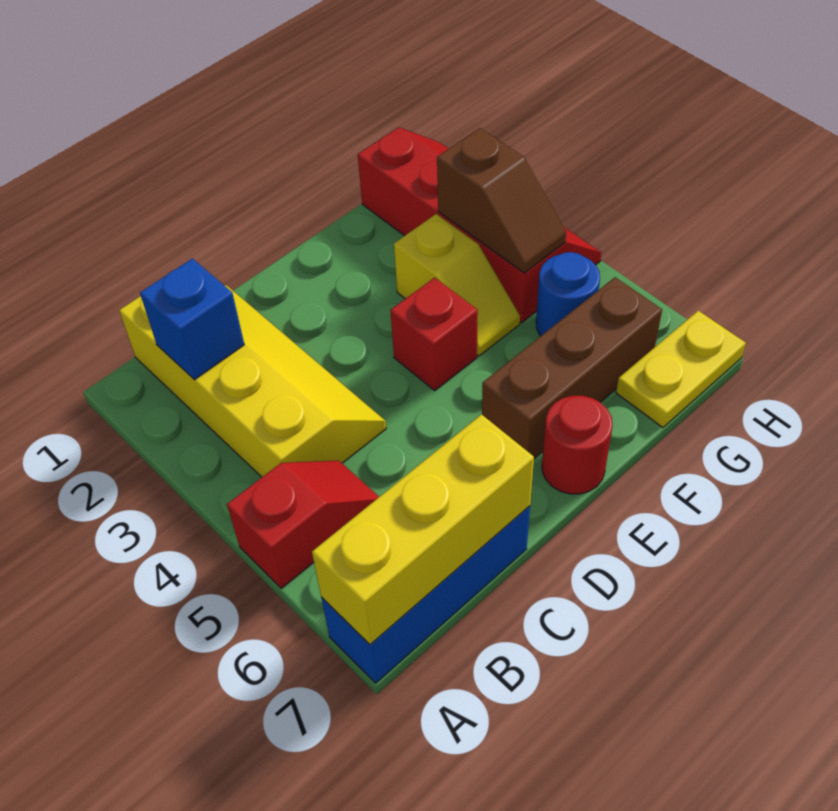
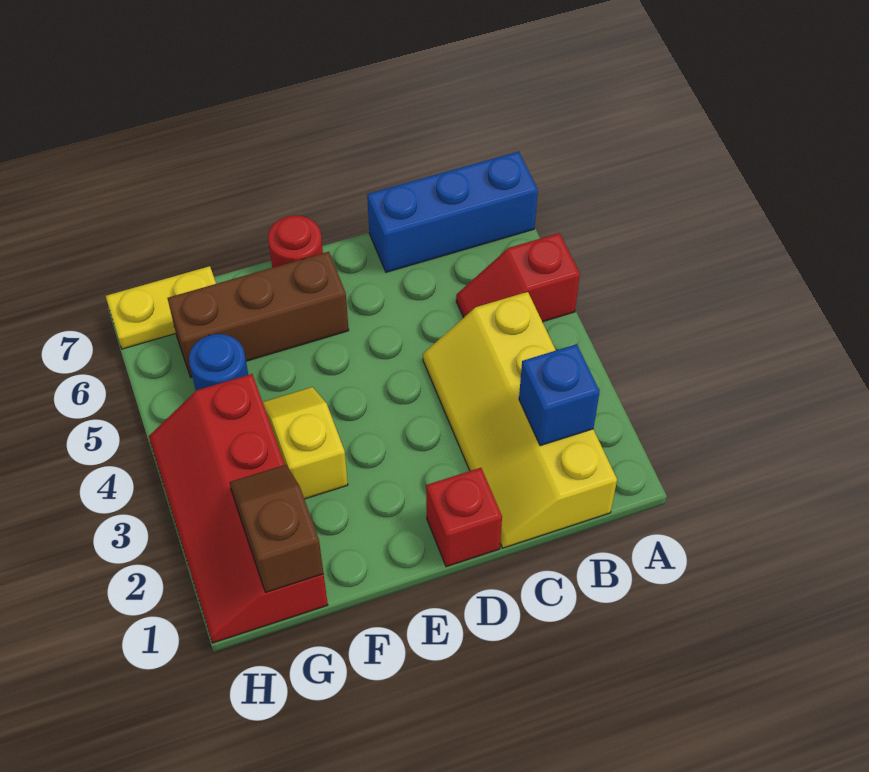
yellow 1x3 brick [312,414,534,644] -> none
red 1x1 brick [390,278,478,391] -> red 1x1 brick moved to [426,468,502,567]
brown 1x2 slope [437,128,566,273] -> brown 1x2 slope moved to [229,465,324,592]

